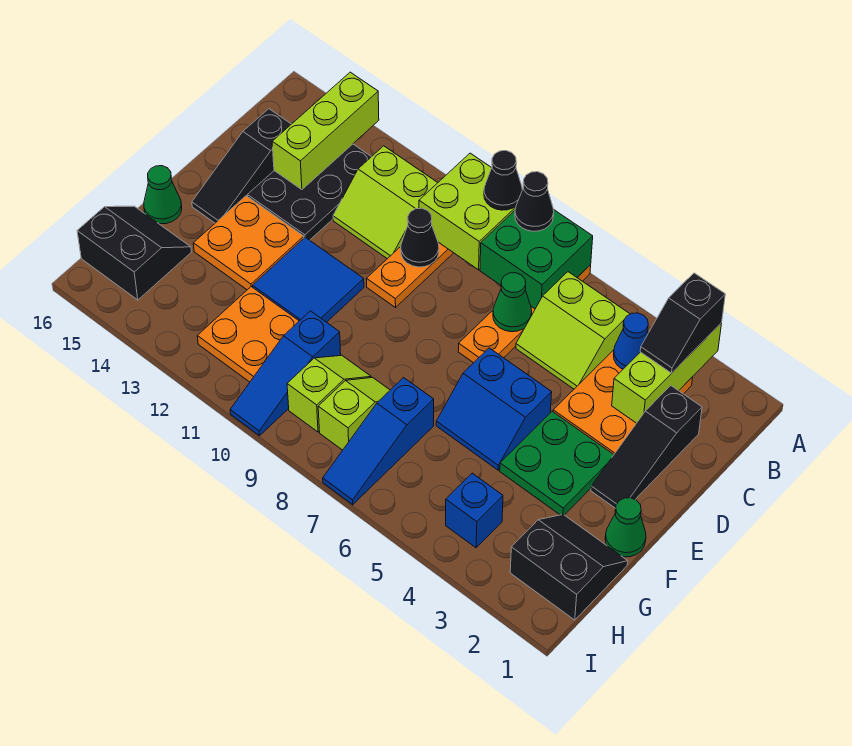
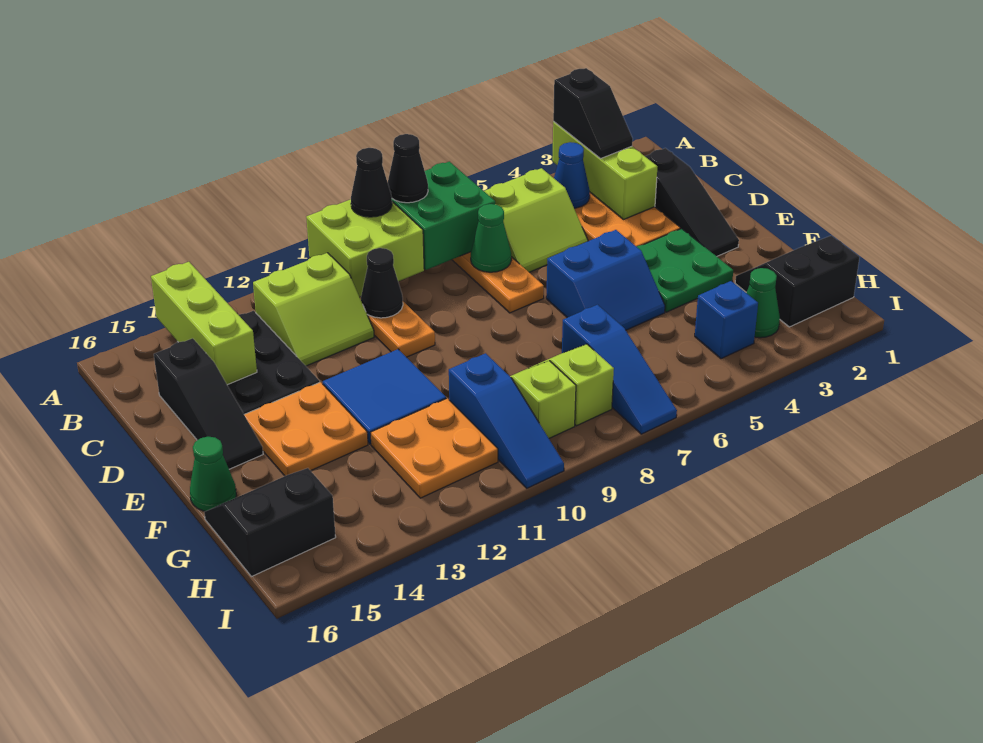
green 1x1 cone [605,498,646,557] -> green 1x1 cone moved to [746,268,780,338]

